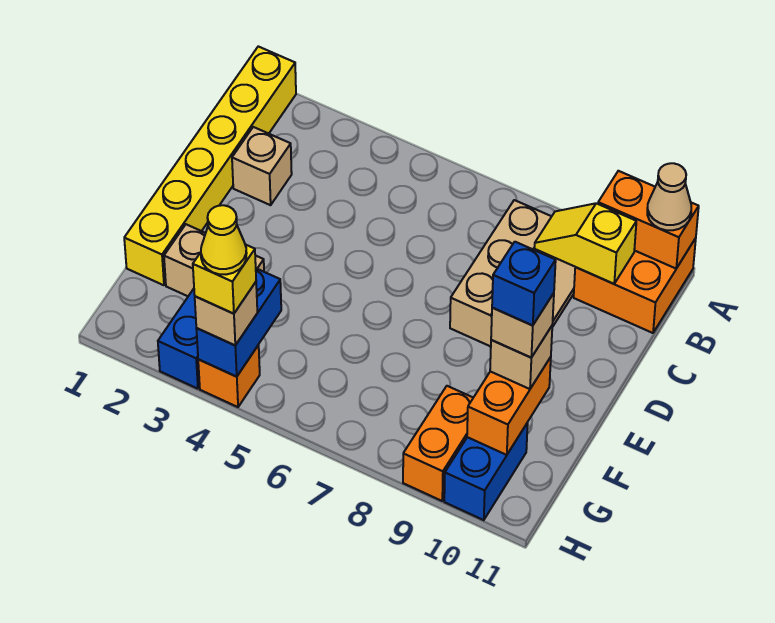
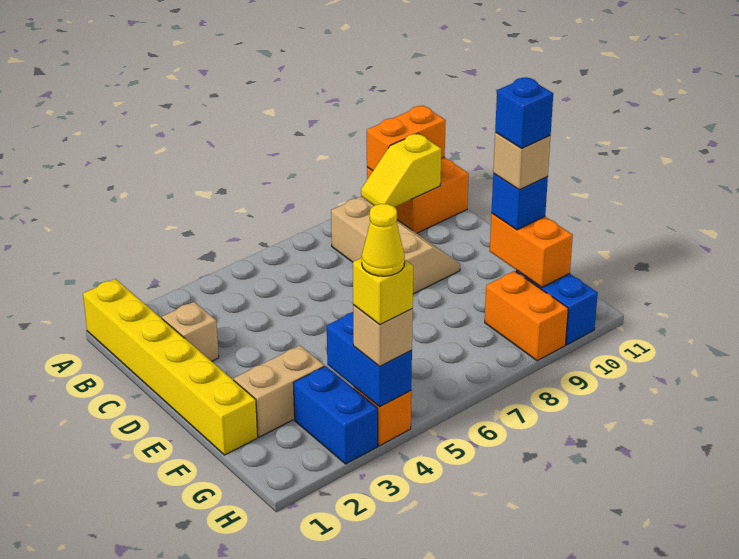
tan 1x1 cone [647,163,691,230] -> none
tan 1x1 brick [490,326,552,389] -> blue 1x1 brick [491,174,548,230]

